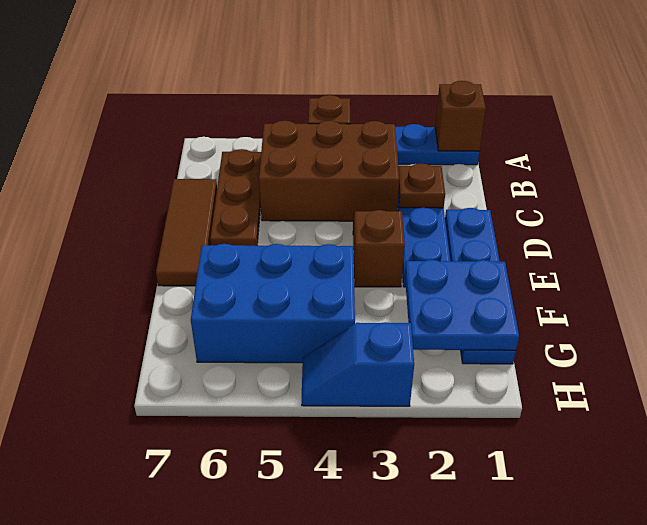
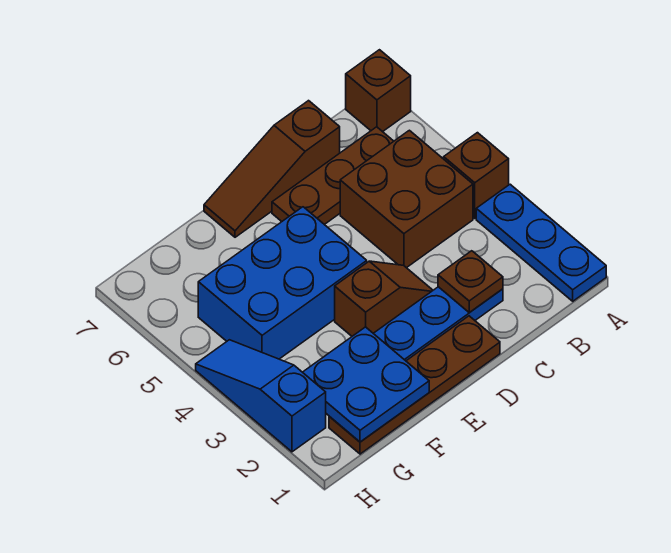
brown 1x1 brick [435,81,486,151] -> brown 1x1 brick moved to [346,50,411,132]
brown 2x3 brick [259,121,399,221] -> brown 2x2 brick [340,130,473,268]
brown 1x3 tile [156,179,217,286] -> brown 1x3 slope [204,101,340,237]
blue 1x4 plate [445,208,516,364] -> brown 1x4 plate [329,316,500,454]
blue 2x3 brick [191,244,355,363] -> blue 2x3 brick turned to [198,207,367,359]
blue 1x2 slope [302,322,414,406] -> blue 1x3 slope [196,340,326,452]

